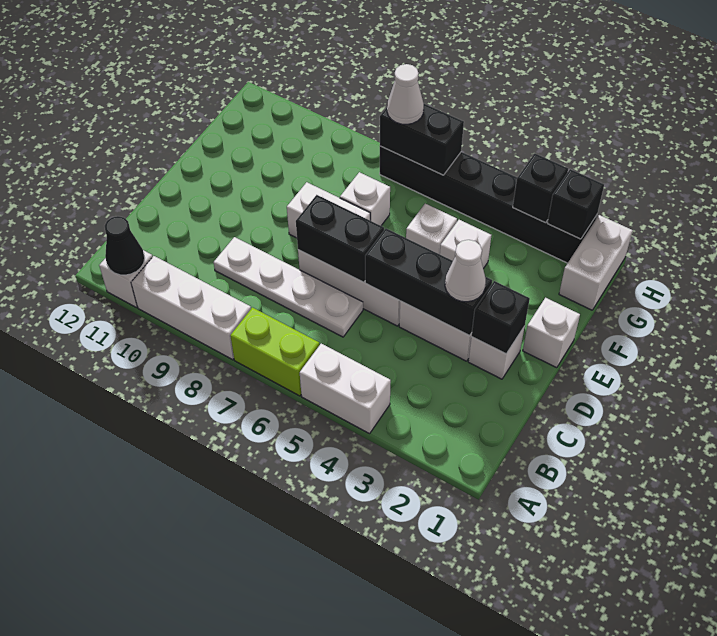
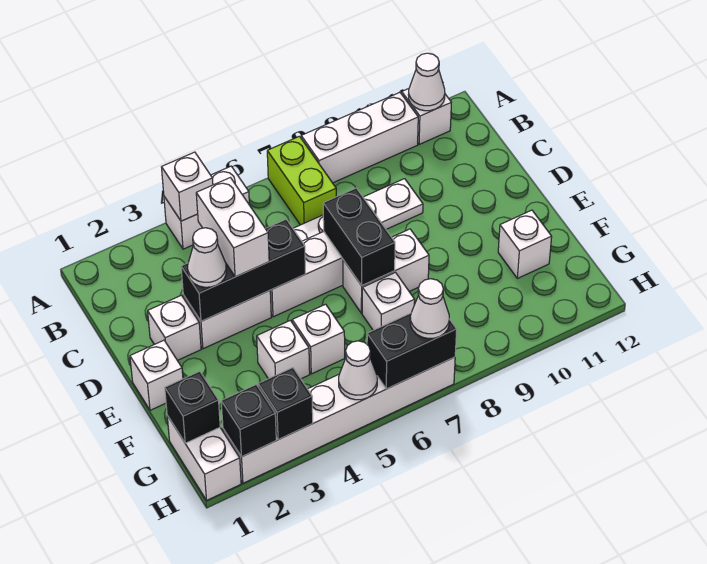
none -> white 1x1 brick [162,152,213,221]
lime 1x2 brick [230,308,320,396] -> lime 1x2 brick turned to [267,136,336,225]
black 1x1 cone [105,216,145,275] -> white 1x1 cone [408,53,445,111]
none -> white 1x2 brick [196,178,269,277]
black 1x1 brick [471,281,530,354] -> black 1x1 brick moved to [165,371,220,443]
black 1x2 brick [296,195,384,282] -> black 1x2 brick turned to [323,188,395,286]
none -> white 1x1 brick [498,210,552,278]
black 1x6 brick [380,146,597,263] -> white 1x6 brick [223,357,455,483]
none -> white 1x1 cone [339,341,377,400]

